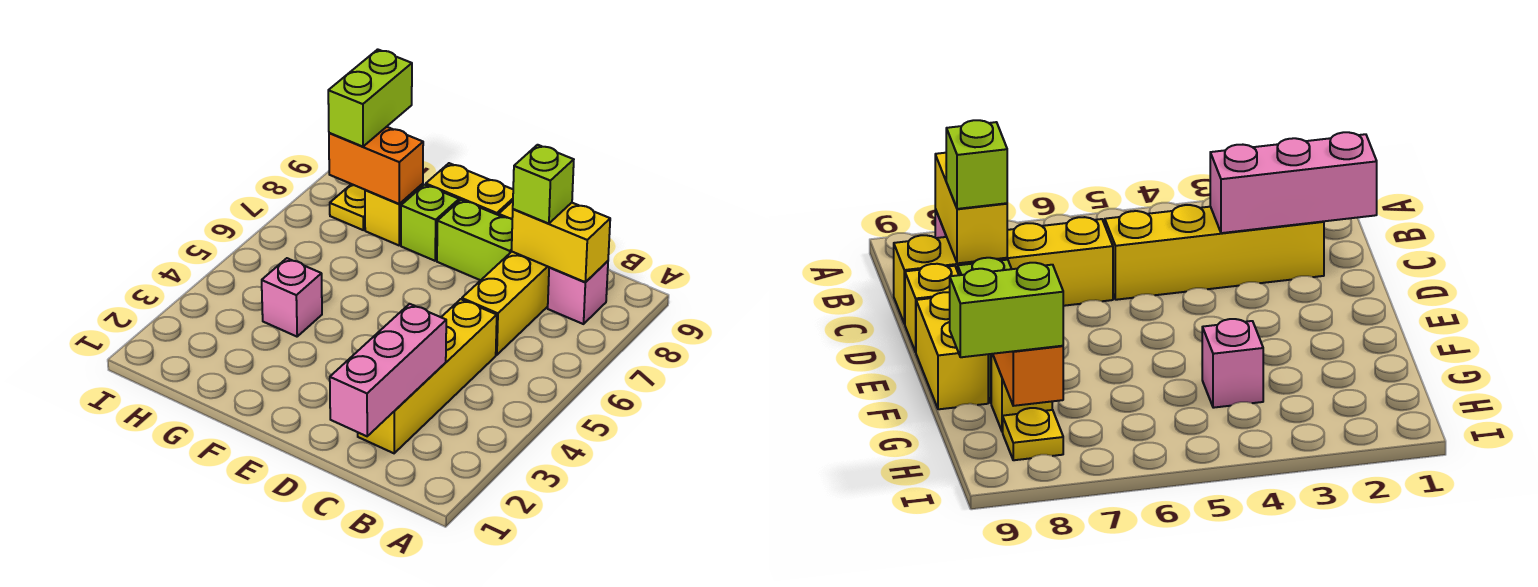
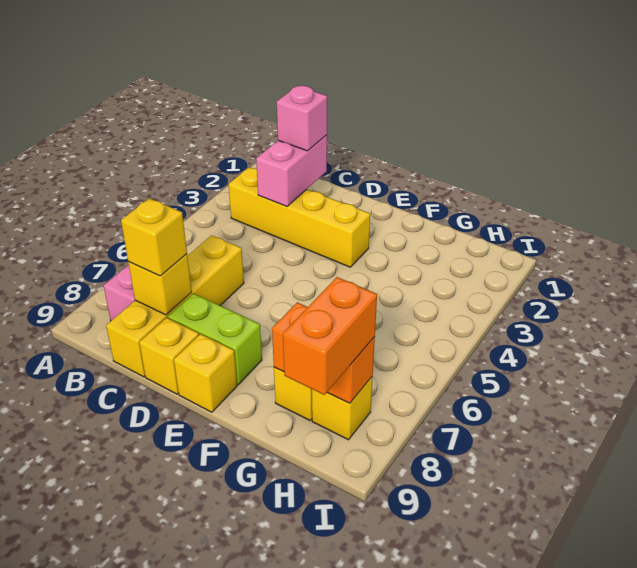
yellow 1x2 brick [512,203,610,282] -> yellow 1x1 brick [128,254,192,315]
pink 1x3 brick [330,304,446,436] -> pink 1x2 brick [256,135,327,206]
yellow 1x4 brick [358,299,497,453] -> yellow 1x4 brick turned to [229,168,370,267]
lime 1x1 brick [513,145,574,224] -> yellow 1x1 brick [121,198,187,276]
yellow 1x2 brick [426,163,513,215] -> yellow 1x1 brick [174,334,237,412]
lime 1x1 brick [401,185,459,261] -> none
pink 1x1 brick [262,258,322,337] -> pink 1x1 brick moved to [277,86,327,151]
yellow 1x1 plate [330,184,365,230] -> yellow 1x1 brick [312,376,373,440]
lime 1x2 brick [328,49,412,147] -> orange 1x2 brick [283,277,377,395]

